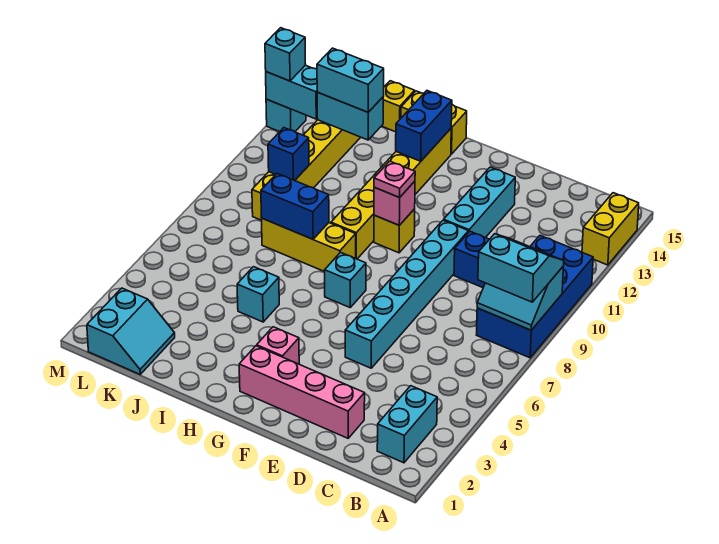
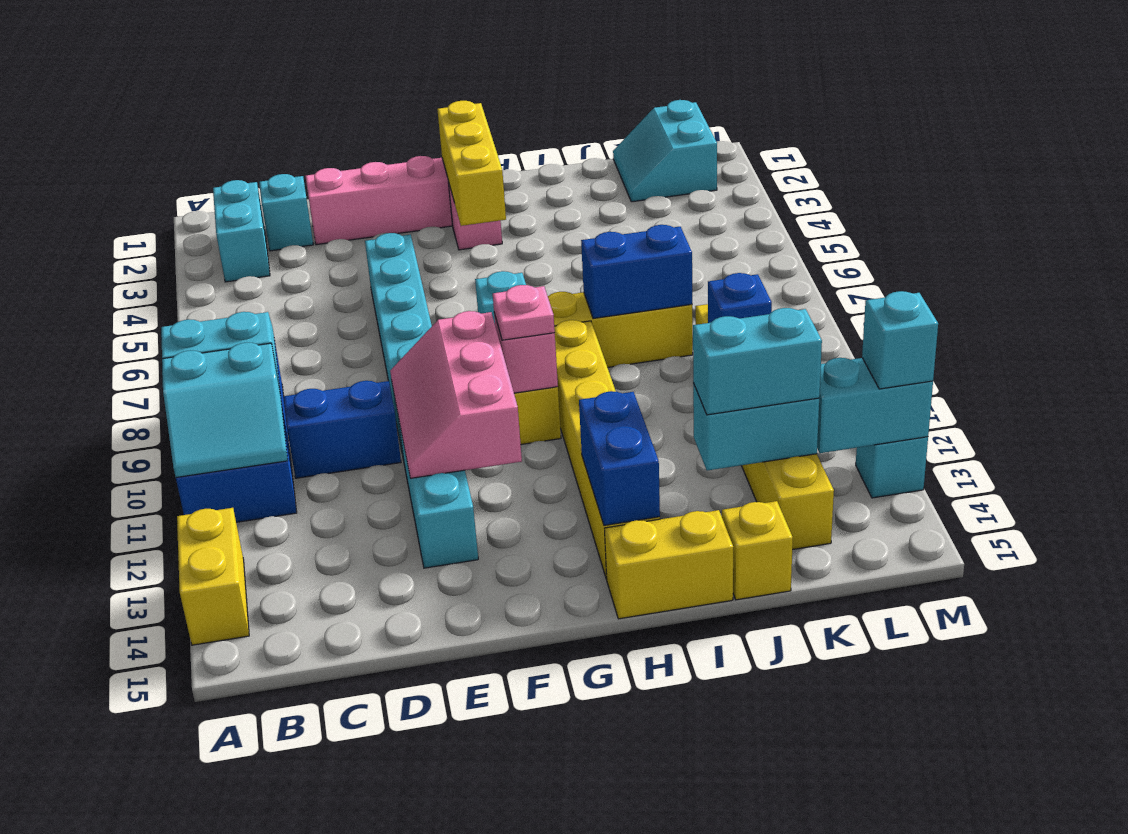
cyan 2x2 slope [478,234,564,302] -> cyan 2x2 slope moved to [162,342,288,477]
none -> pink 2x3 slope [390,311,522,478]
none -> yellow 1x3 brick [437,101,506,226]
cyan 1x1 brick [237,267,279,322] -> cyan 1x1 brick moved to [259,174,313,251]

